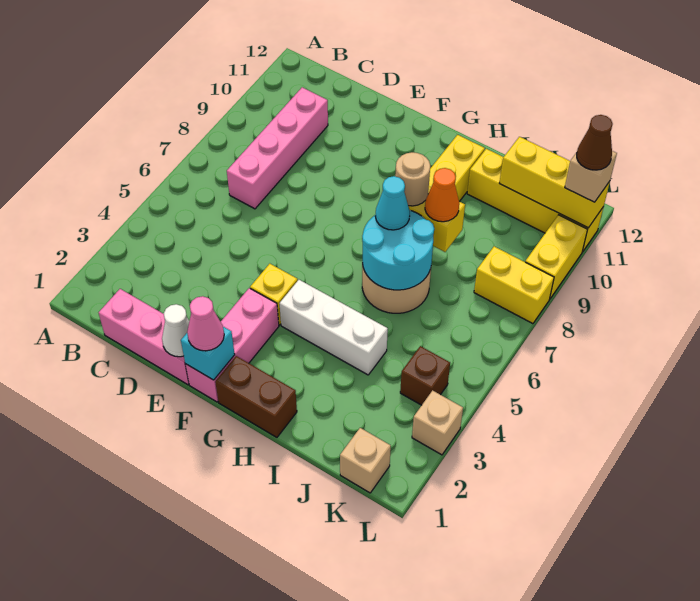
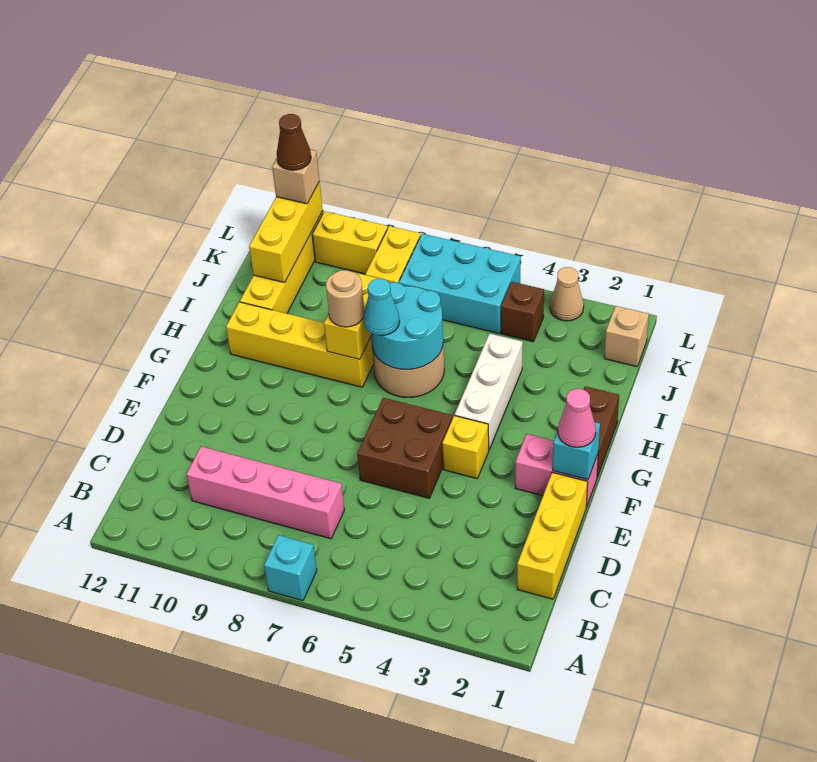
none -> cyan 1x1 brick [264,535,317,601]
pink 1x3 brick [99,289,189,385] -> yellow 1x3 brick [517,472,588,599]
white 1x1 cone [162,304,189,357] -> none
none -> brown 2x2 brick [357,398,452,498]
pink 1x3 brick [185,288,279,402] -> pink 1x2 brick [515,434,598,507]
orange 1x1 cone [425,168,459,222] -> none
none -> cyan 2x3 brick [399,234,521,333]
tan 1x1 brick [412,390,463,455] -> tan 1x1 cone [550,267,584,321]

